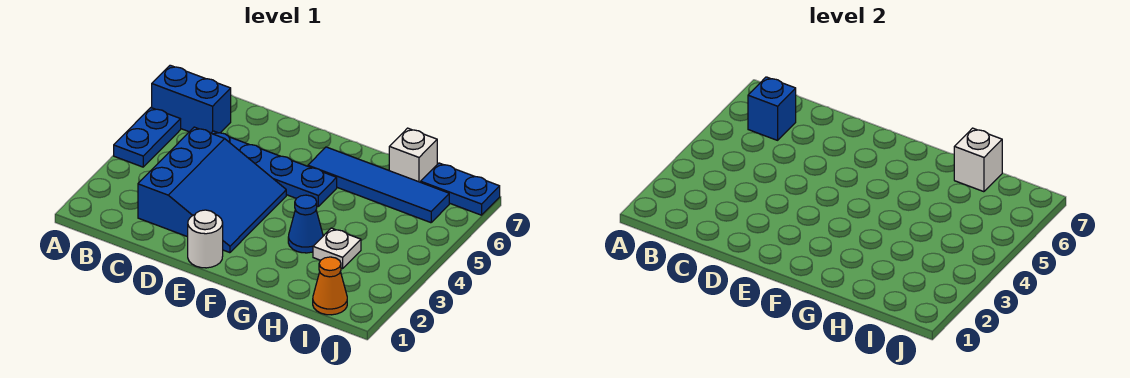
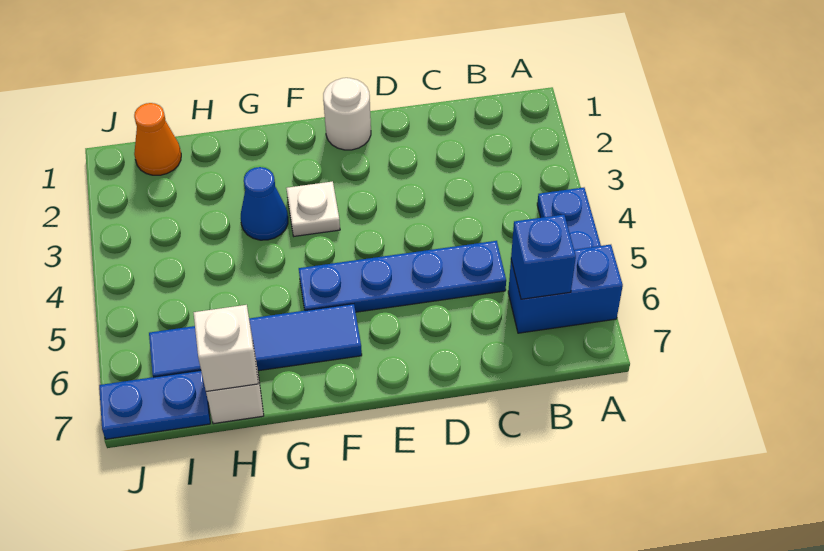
blue 3x3 slope [138,127,286,253] -> none
white 1x1 plate [313,228,361,268] -> white 1x1 plate moved to [286,181,340,236]

